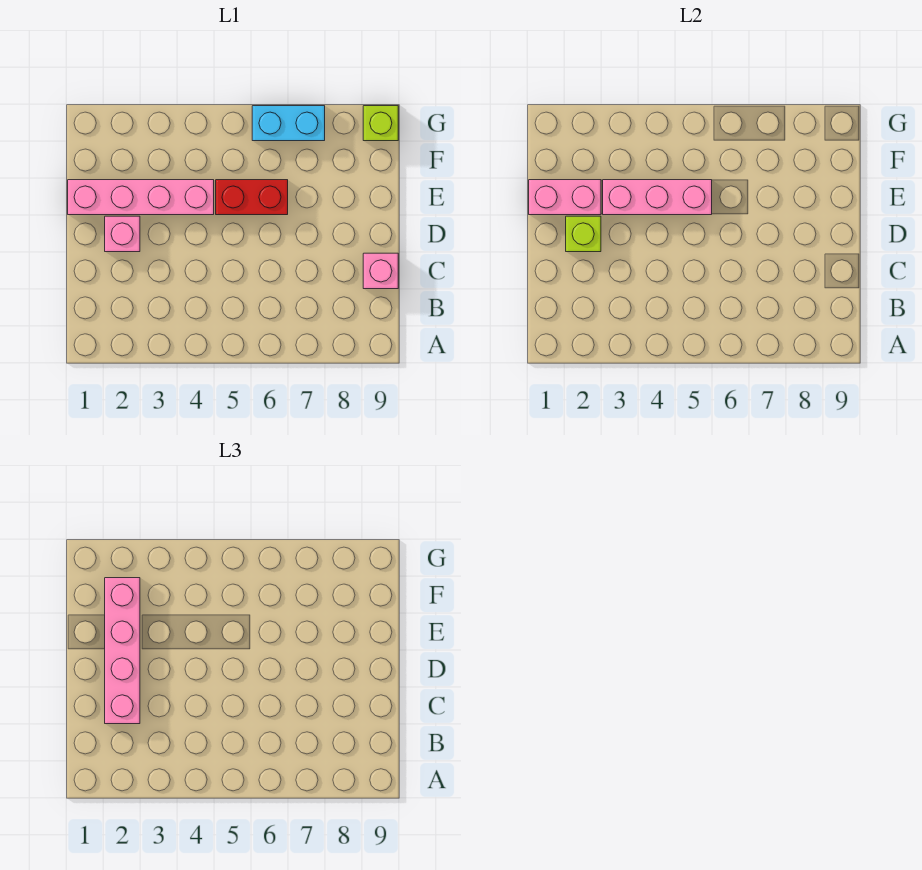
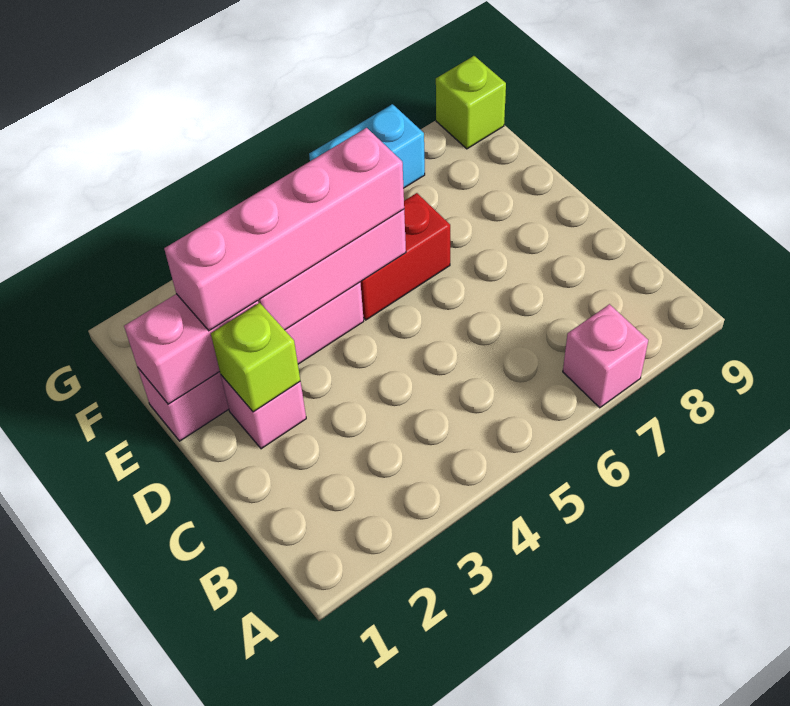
pink 1x4 brick [105,578,140,724] -> pink 1x4 brick turned to [164,128,404,331]
pink 1x1 brick [363,253,398,289] -> pink 1x1 brick moved to [563,304,648,408]

